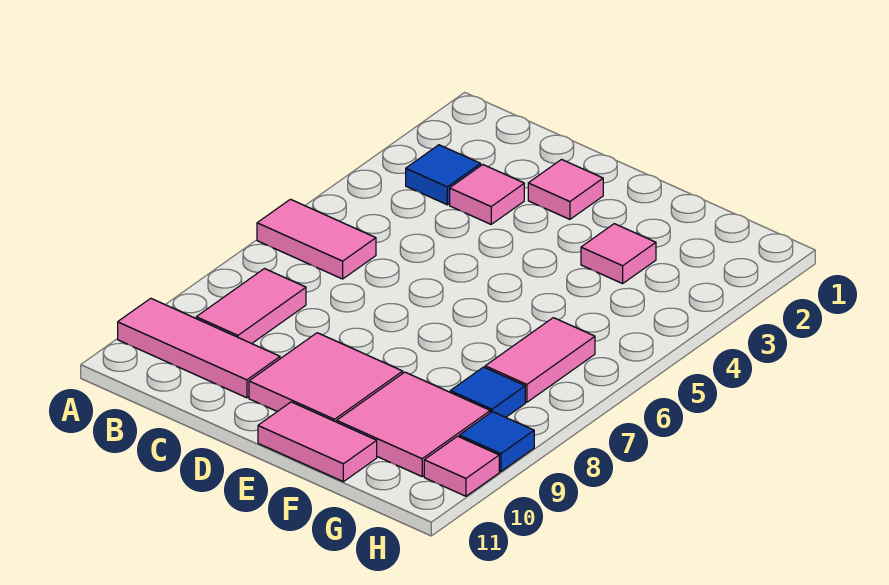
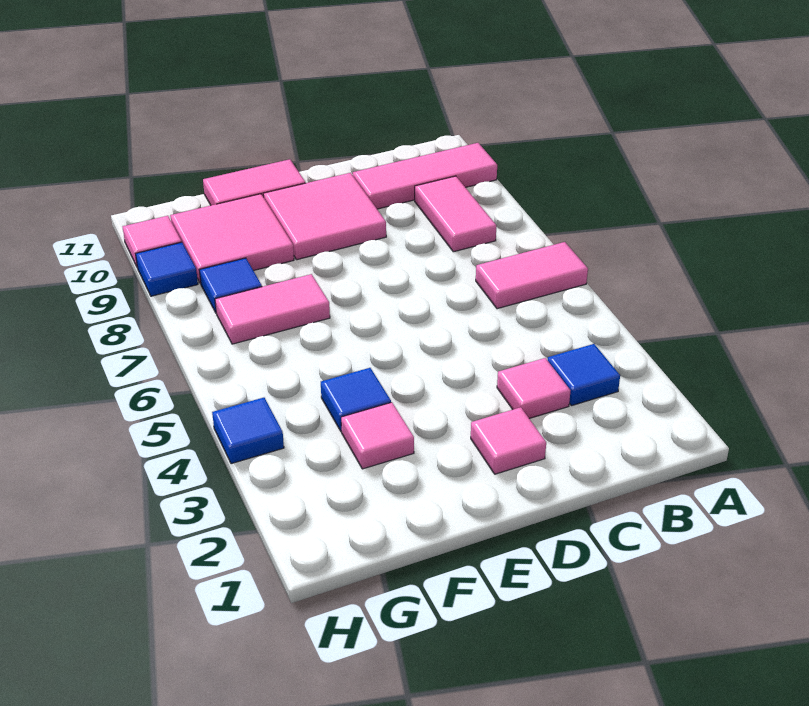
none -> blue 1x1 tile [321,368,391,431]
pink 1x2 tile [485,318,595,402] -> pink 1x2 tile turned to [215,274,330,344]
none -> blue 1x1 tile [212,398,284,464]

